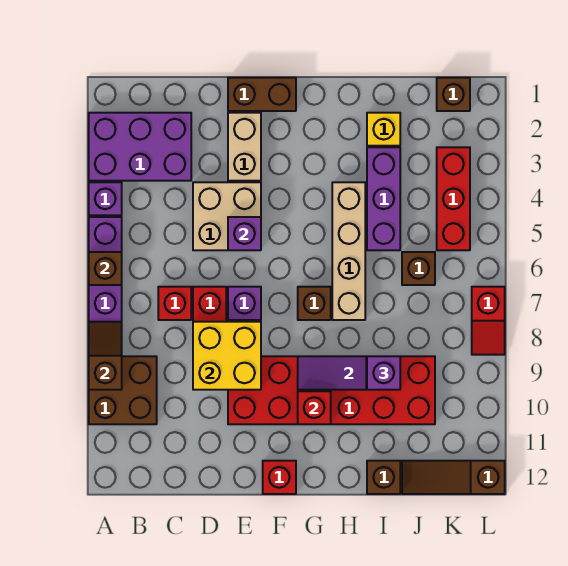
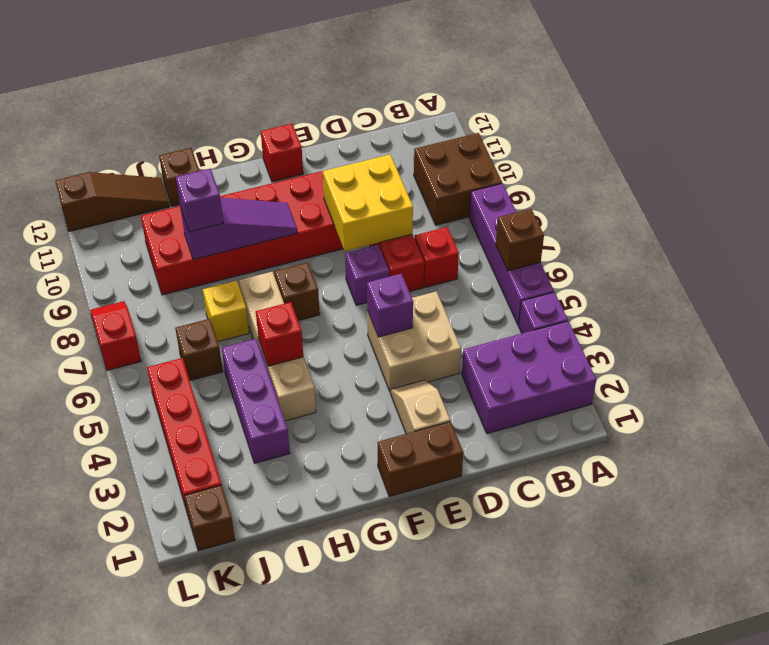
brown 1x2 slope [89,322,122,390] -> none
tan 1x2 brick [228,113,261,181] -> tan 1x2 slope [391,380,450,434]
red 1x1 brick [298,391,331,424] -> red 1x1 brick moved to [256,302,303,366]
yellow 1x1 brick [367,113,400,146] -> yellow 1x1 brick moved to [203,281,249,341]
red 1x3 brick [437,147,470,250] -> red 1x4 brick [147,358,221,514]

